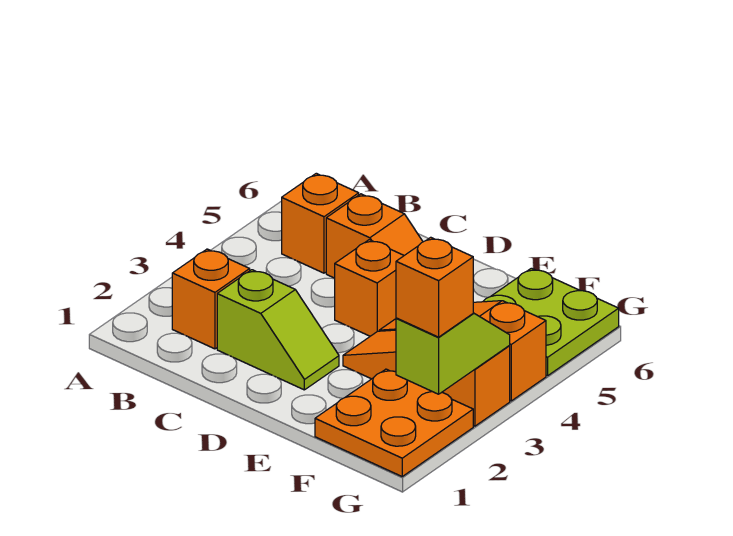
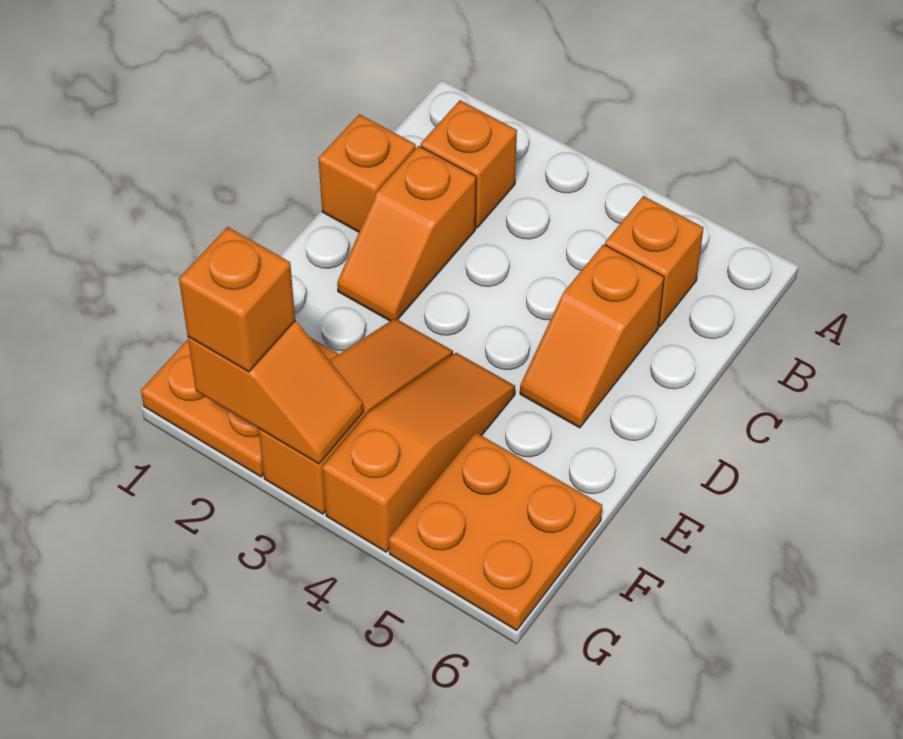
lime 1x2 slope [217,270,339,390] -> orange 1x2 slope [337,146,476,321]
orange 1x1 brick [335,240,404,336] -> orange 1x1 brick moved to [318,114,416,232]
lime 2x2 plate [483,268,619,376] -> orange 2x2 plate [389,433,602,630]
lime 1x2 slope [396,313,510,394] -> orange 1x2 slope [188,321,364,464]

